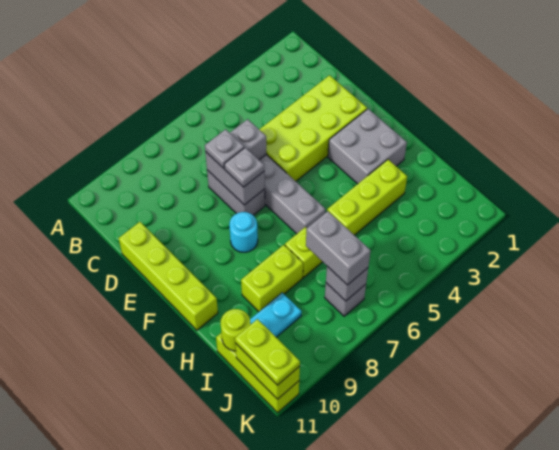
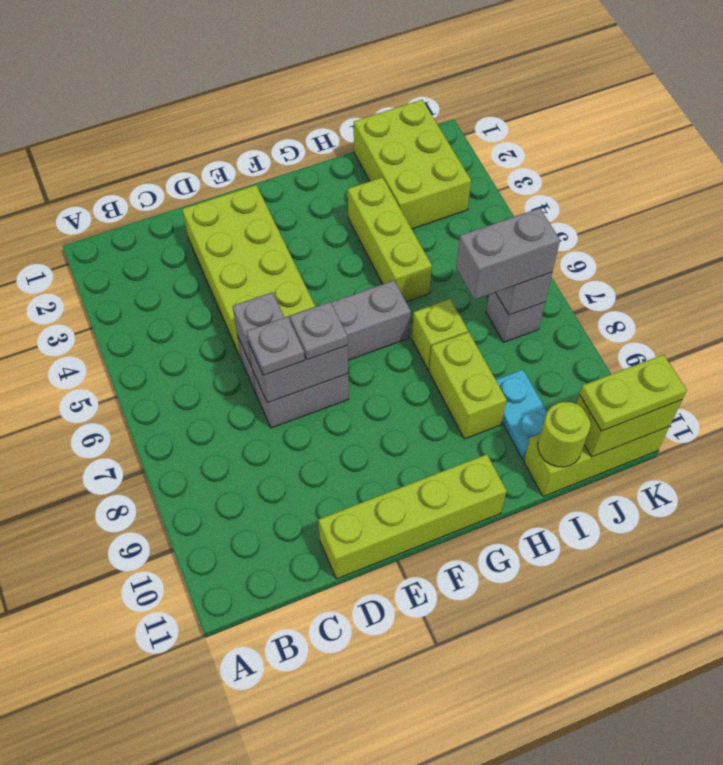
grey 2x2 brick [328,109,407,184] -> none
cyan 1x1 round brick [229,212,258,252] -> none
none -> lime 2x3 brick [354,100,471,229]

